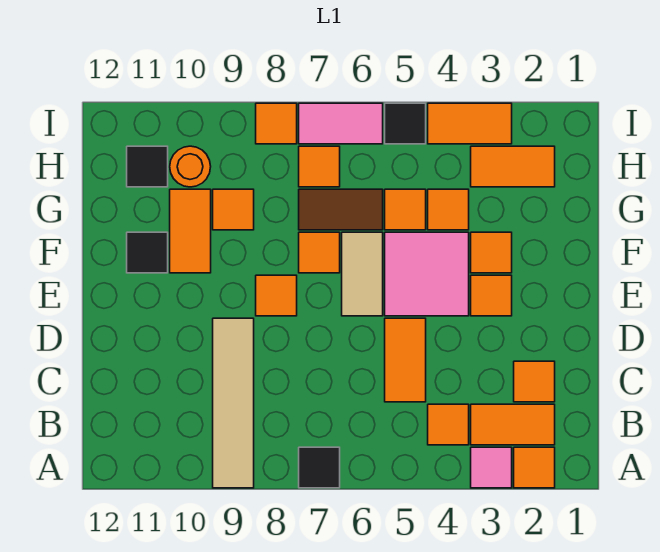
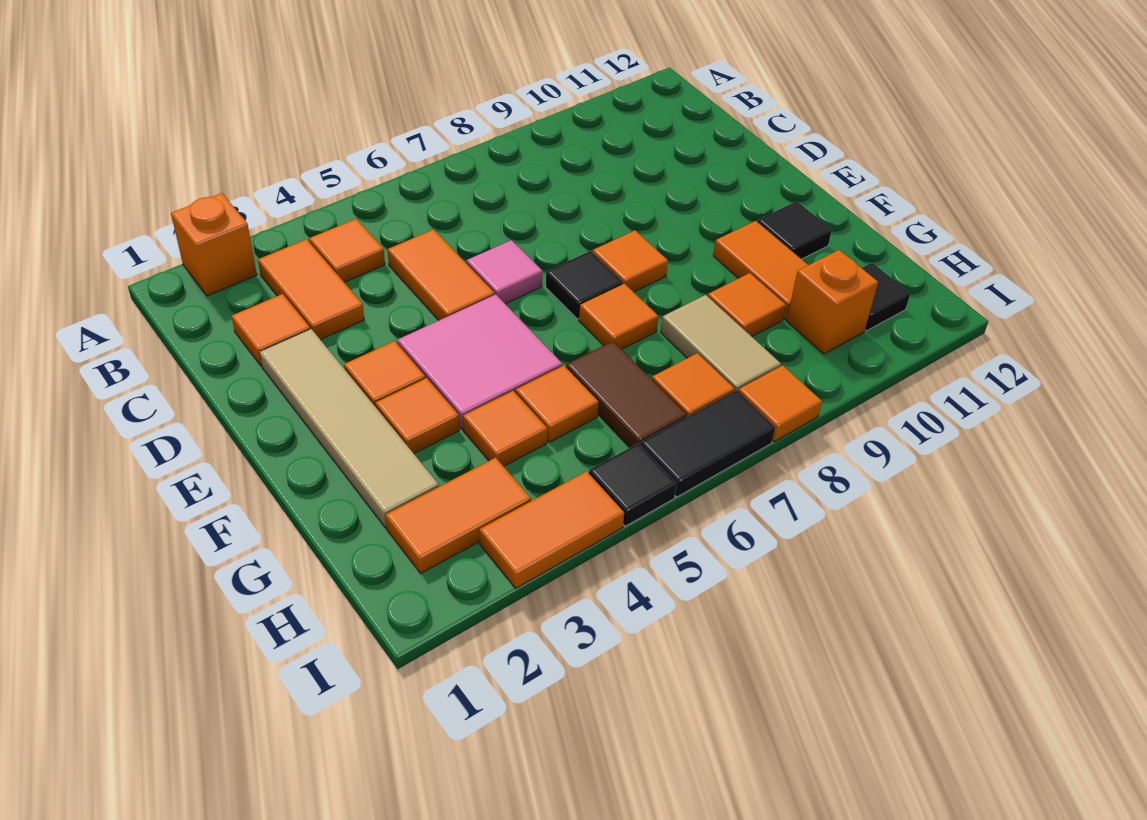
orange 1x1 tile [514,447,555,488] -> orange 1x1 brick [171,193,257,296]
pink 1x1 tile [471,447,512,488] -> pink 1x1 tile moved to [466,240,542,304]
black 1x1 tile [299,447,340,488] -> black 1x1 tile moved to [546,251,623,319]
tan 1x4 tile [213,318,254,488] -> tan 1x4 tile moved to [259,329,439,528]
orange 1x2 tile [471,404,555,445] -> orange 1x2 tile turned to [258,239,364,340]
tan 1x2 tile [342,232,383,316] -> tan 1x2 tile moved to [661,295,781,391]
brown 1x2 tile [299,189,383,230] -> brown 1x2 tile turned to [566,341,686,448]
orange 1x1 round brick [170,146,211,187] -> orange 1x1 brick [787,250,878,354]
pink 1x2 tile [299,103,383,144] -> black 1x2 tile [641,390,775,497]

